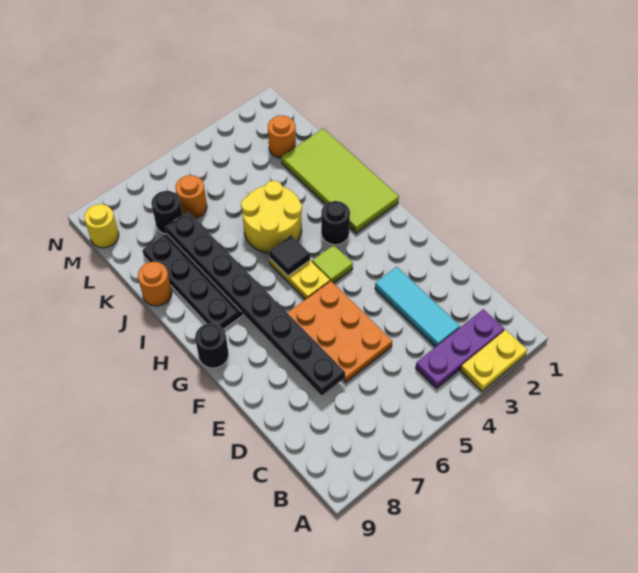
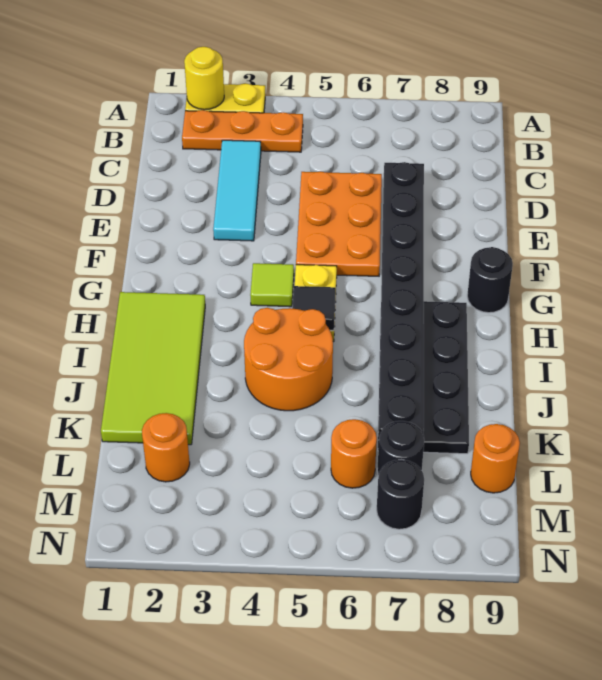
purple 1x3 plate [416,309,504,388] -> orange 1x3 plate [182,110,303,152]
black 1x1 round brick [321,201,350,245] -> black 1x1 round brick moved to [377,460,424,529]
yellow 2x2 round brick [241,181,302,253] -> orange 2x2 round brick [244,308,333,411]
orange 1x1 round brick [138,262,172,306] -> orange 1x1 round brick moved to [471,424,520,493]
yellow 1x1 round brick [84,204,119,248] -> yellow 1x1 round brick moved to [184,47,224,110]

